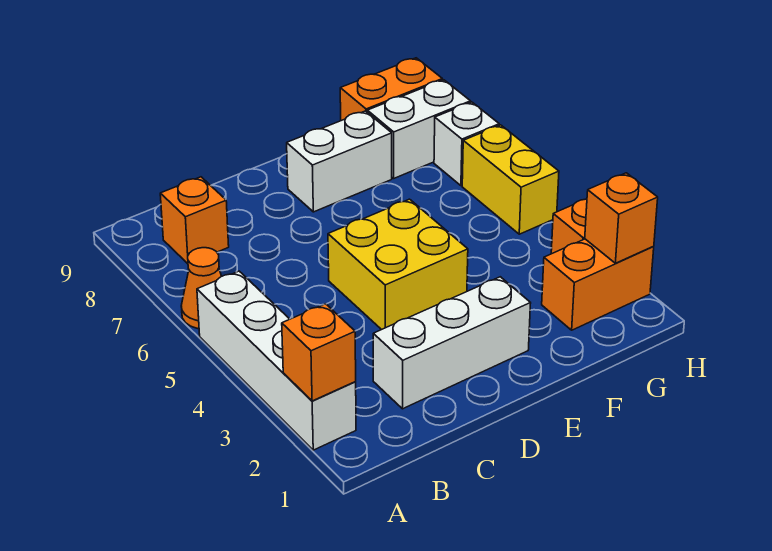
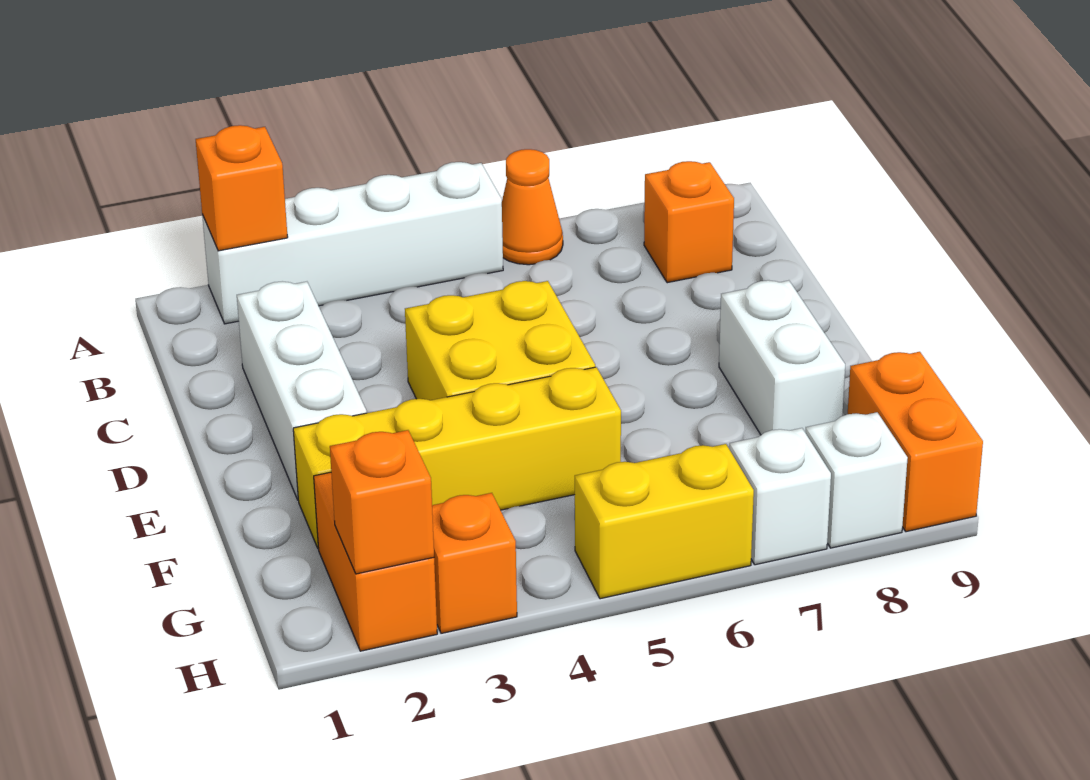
none -> yellow 1x4 brick [293,367,621,549]
white 1x2 brick [367,80,471,178] -> white 1x1 brick [806,412,908,548]

